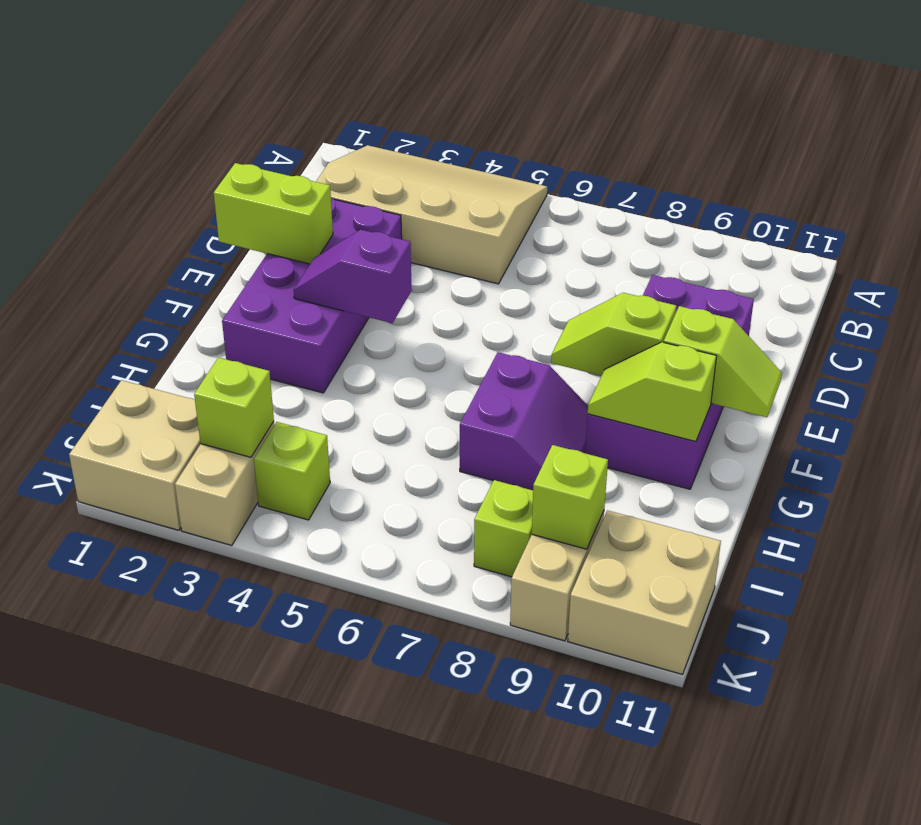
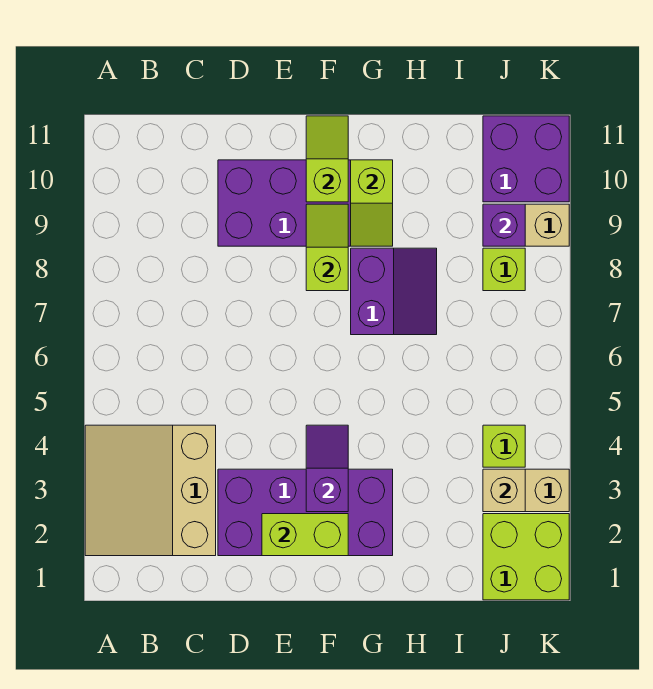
tan 3x4 slope [316,145,547,284] -> tan 3x3 slope [85,425,216,556]
lime 1x2 brick [214,163,333,264] -> lime 1x2 brick turned to [262,514,348,556]
purple 1x2 slope [294,230,412,323] -> purple 1x2 slope turned to [306,425,348,512]
lime 1x2 slope [551,293,676,376] -> lime 1x2 slope turned to [306,204,348,291]
purple 2x2 slope [460,352,588,490] -> purple 2x2 slope turned to [351,248,437,335]
tan 2x2 brick [69,380,200,530] -> lime 2x2 brick [483,514,569,600]
lime 1x1 brick [194,358,274,457] -> tan 1x1 brick [483,469,525,512]
lime 1x1 brick [532,445,608,549] -> purple 1x1 brick [483,204,525,246]
tan 2x2 brick [568,510,721,674] -> purple 2x2 brick [483,116,569,202]

